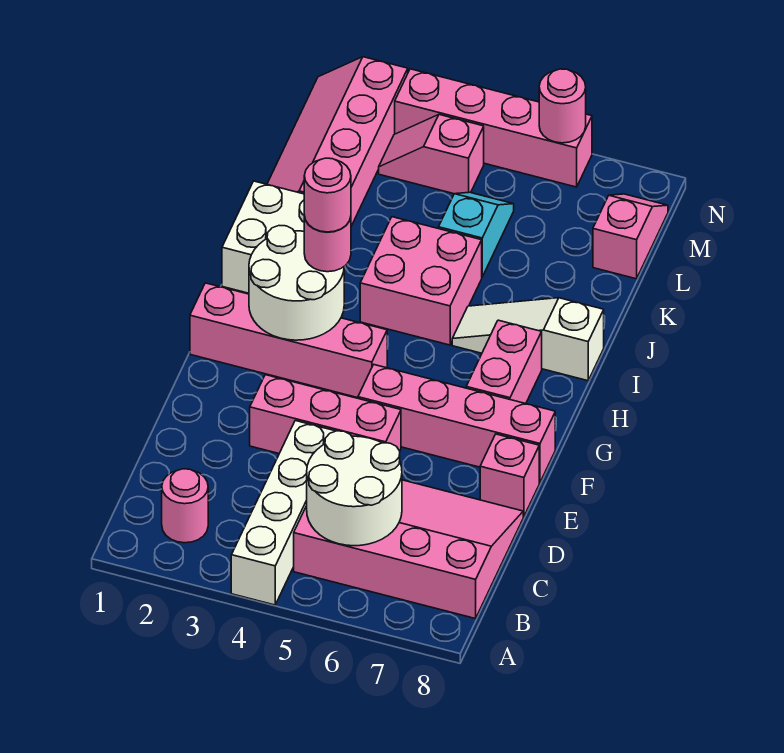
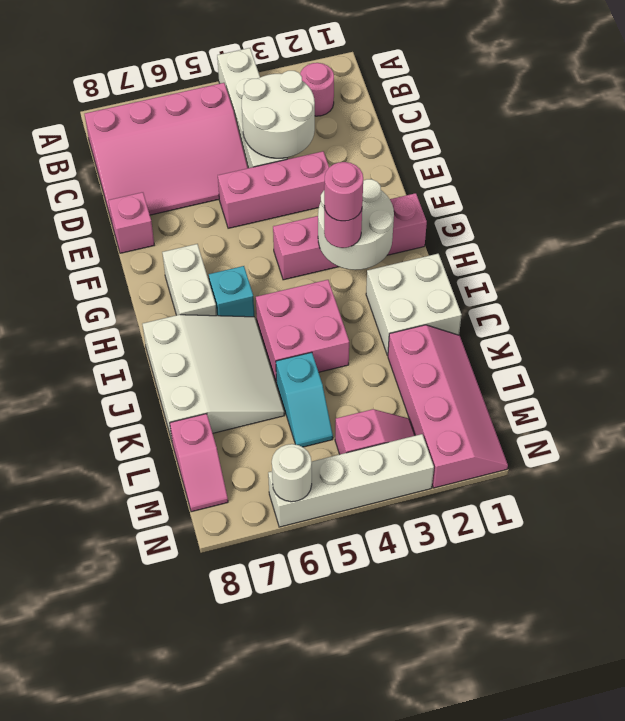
white 2x2 round brick [307,431,402,546] -> white 2x2 round brick moved to [242,71,315,158]
pink 1x4 brick [358,364,555,483] -> none
pink 1x2 brick [466,320,542,404] -> white 1x2 brick [162,244,217,316]
none -> cyan 1x1 brick [209,266,254,317]
white 1x3 slope [452,298,604,381] -> white 3x3 slope [143,315,284,441]
pink 1x4 brick [395,69,592,187] -> white 1x4 brick [268,434,434,527]
pink 1x1 round brick [539,69,586,143] -> white 1x1 round brick [272,444,312,502]

